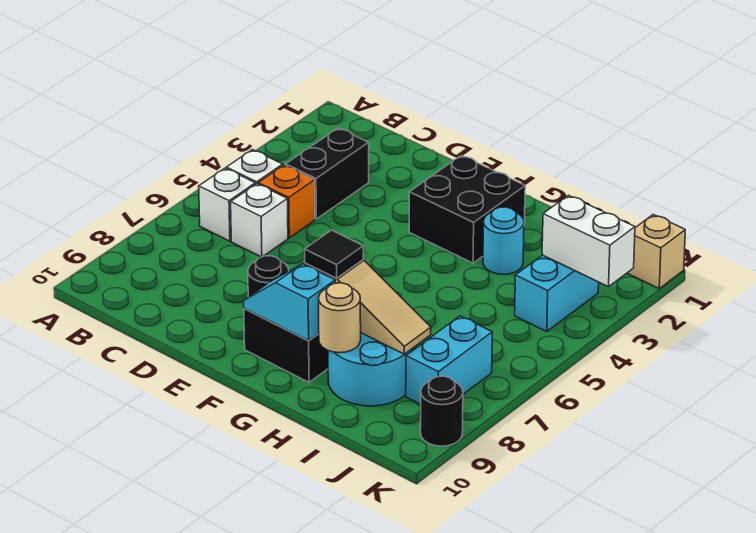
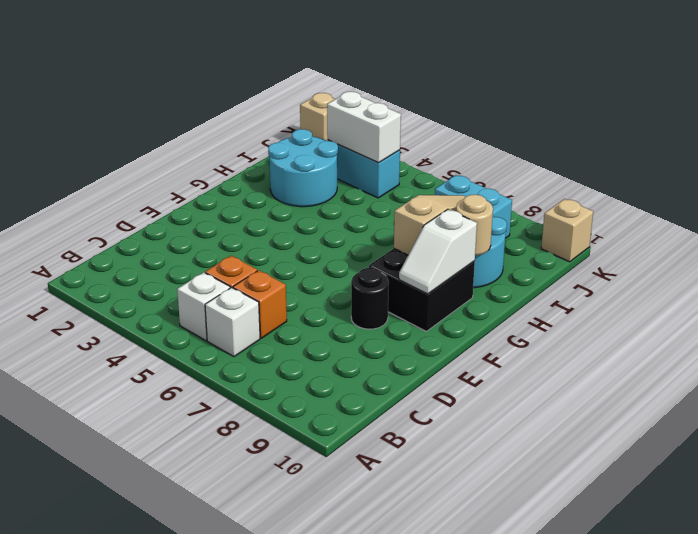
black 1x2 brick [286,128,369,219] -> none
white 1x1 brick [231,184,288,257] -> orange 1x1 brick [233,270,287,338]
black 2x2 brick [409,155,525,263] -> none
cyan 1x2 slope [244,264,335,341] -> white 1x2 slope [399,209,477,294]
black 1x1 tile [305,230,363,278] -> none
cyan 1x1 round brick [483,207,524,274] -> cyan 2x2 round brick [268,129,338,207]
white 1x2 brick [542,195,635,287] -> white 1x2 brick turned to [327,92,401,162]
black 1x1 round brick [420,376,463,446] -> none
none -> tan 1x1 brick [541,199,593,262]

